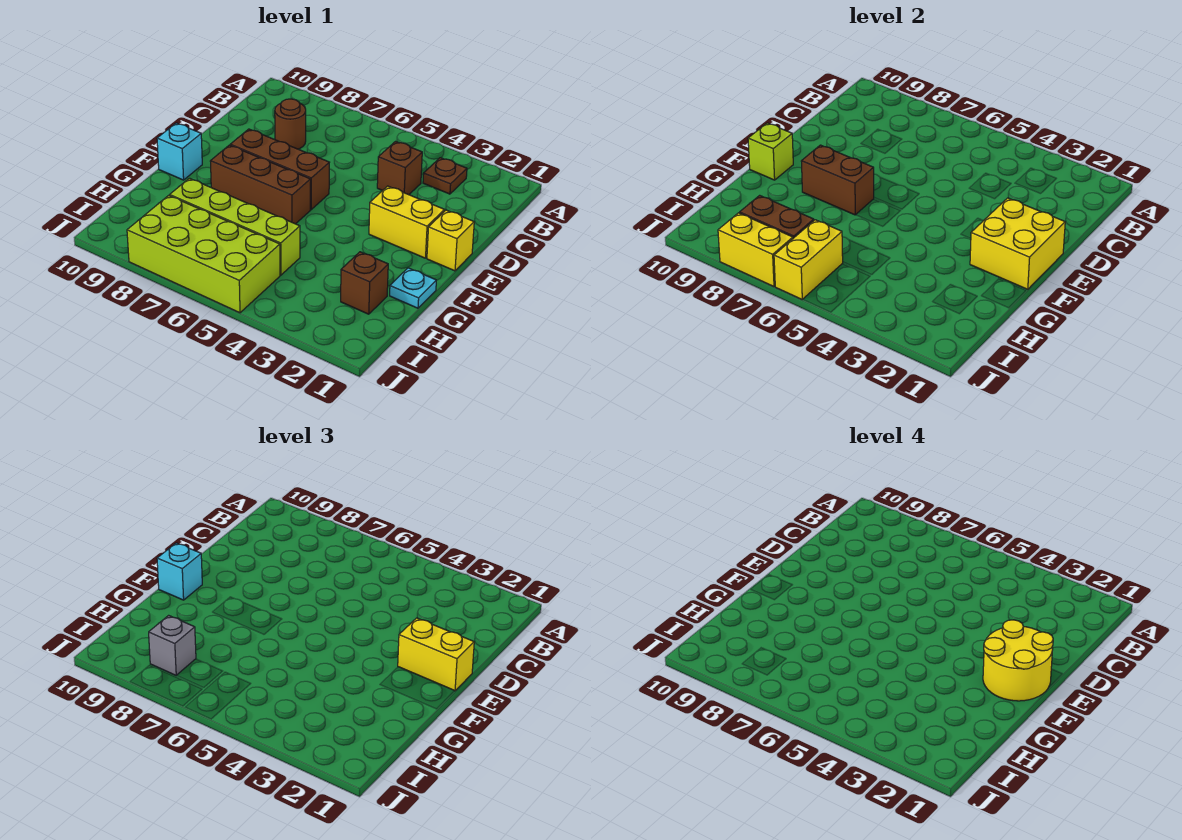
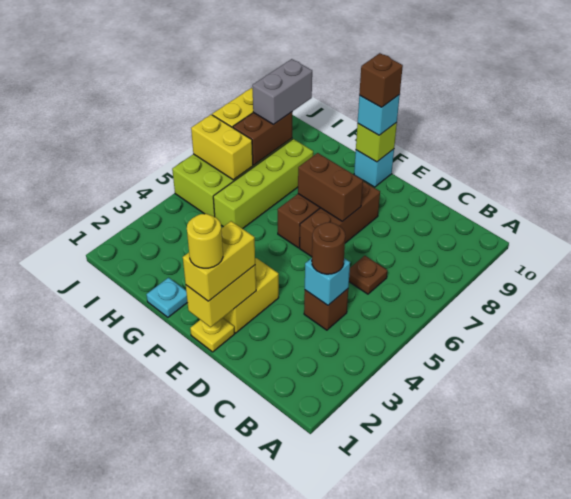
brown 1x1 plate [423,158,467,194] -> brown 1x1 plate moved to [349,256,387,294]
none -> cyan 1x1 brick [305,258,350,305]
brown 1x1 round brick [275,99,306,149] -> brown 1x1 round brick moved to [312,222,345,274]
yellow 1x1 brick [427,210,474,271] -> yellow 1x1 plate [190,318,235,352]
yellow 2x2 brick [970,198,1065,289] -> yellow 1x2 brick [186,265,256,327]
yellow 2x2 round brick [983,620,1053,701] -> yellow 1x1 round brick [187,214,223,268]
brown 1x2 brick [801,145,874,215] -> brown 1x2 brick turned to [298,153,363,221]
brown 1x1 brick [341,252,388,314] -> brown 1x1 brick moved to [359,53,403,107]
grey 1x1 brick [149,615,196,675] -> grey 1x2 brick [252,59,312,125]

